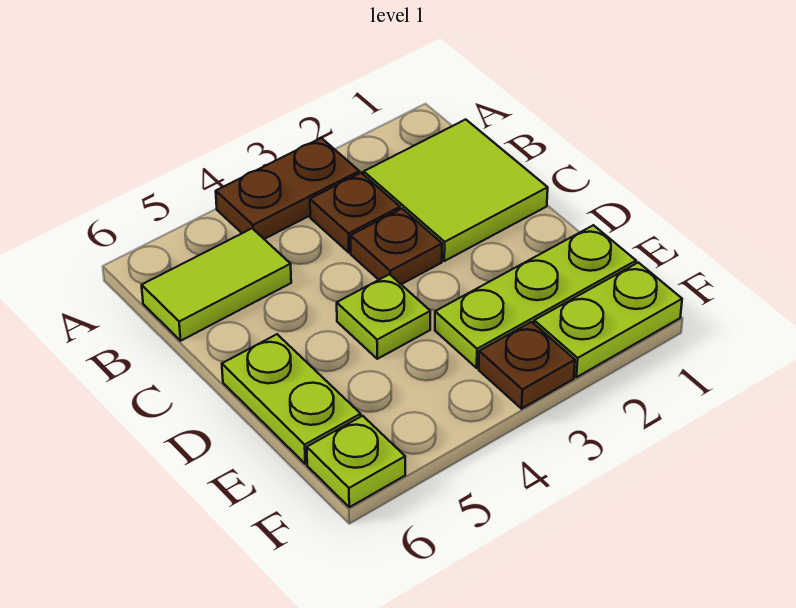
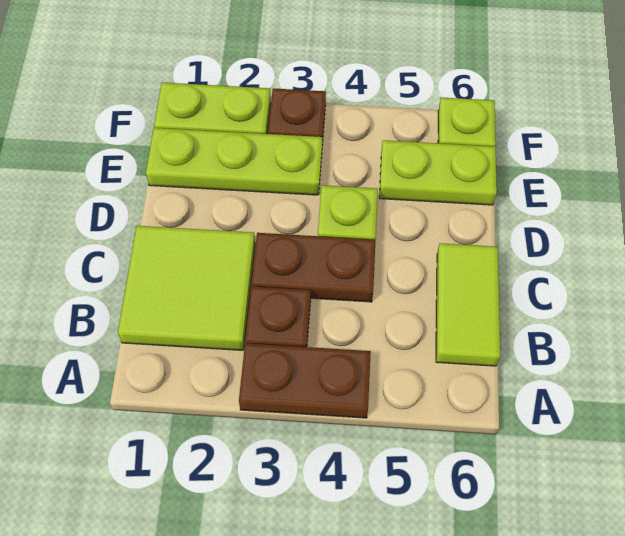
lime 1x2 tile [142,228,291,341] -> lime 1x2 tile turned to [436,243,500,366]
brown 1x1 plate [351,209,442,284] -> brown 1x2 plate [252,233,375,302]
lime 1x2 plate [222,334,361,464] -> lime 1x2 plate turned to [379,140,497,205]

